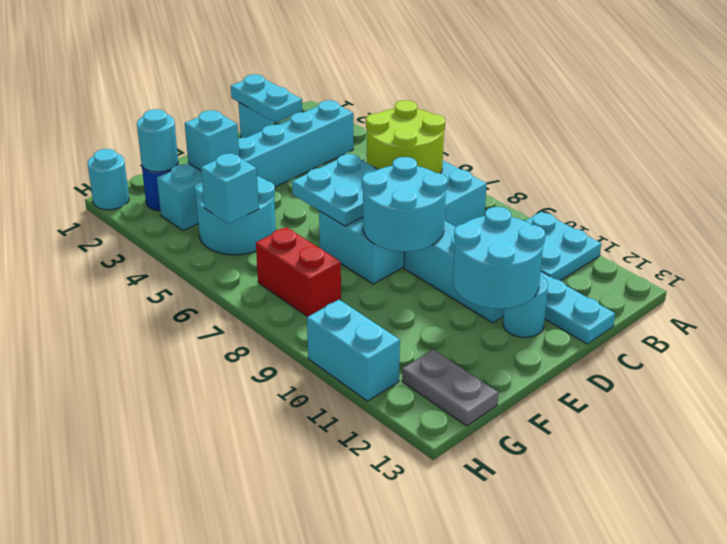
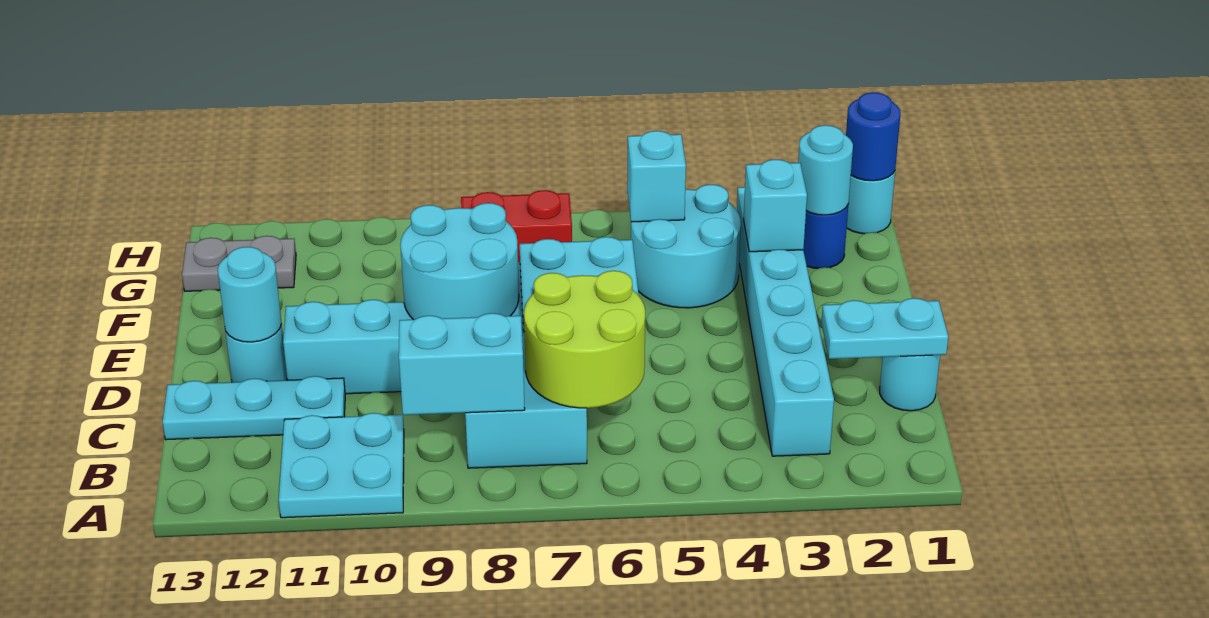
cyan 2x2 round brick [453,207,545,309] -> cyan 1x1 round brick [218,247,282,342]
none -> blue 1x1 round brick [846,92,900,181]
cyan 1x2 brick [307,300,400,401] -> cyan 1x2 brick moved to [399,313,525,415]

